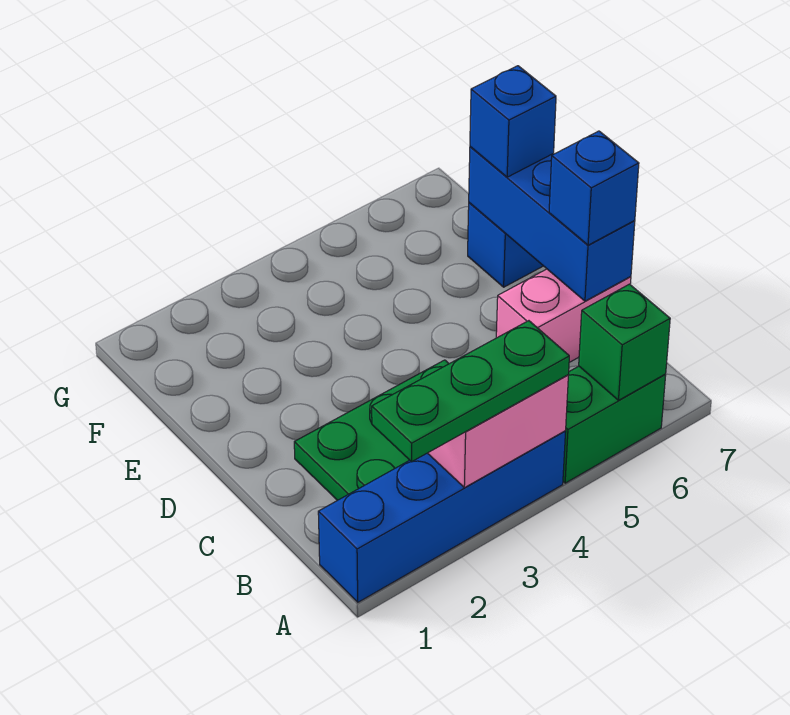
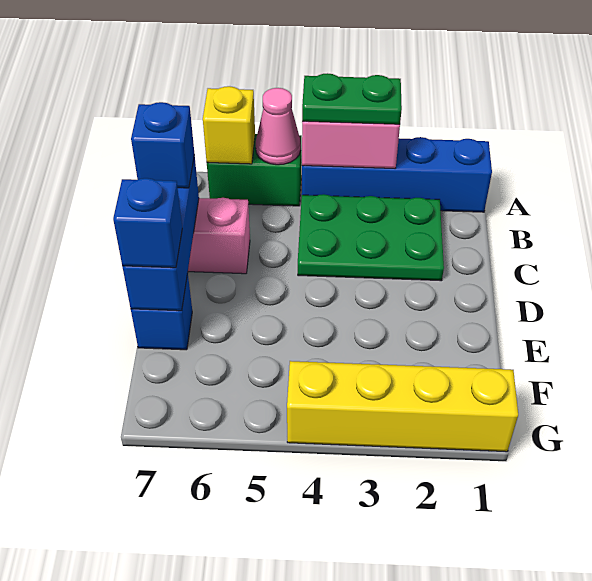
green 1x3 plate [372,321,569,462] -> green 1x2 plate [302,73,402,124]
none -> pink 1x1 cone [256,88,301,165]
green 1x1 brick [579,284,670,400] -> yellow 1x1 brick [203,86,255,164]
none -> yellow 1x4 brick [287,361,518,452]

